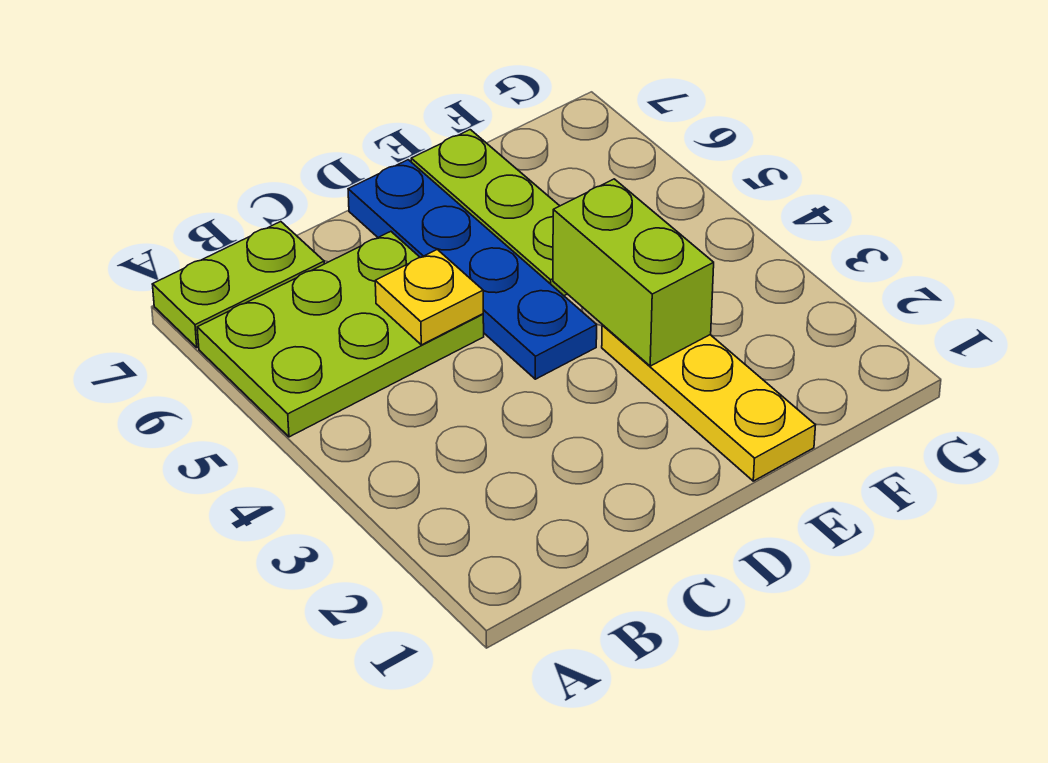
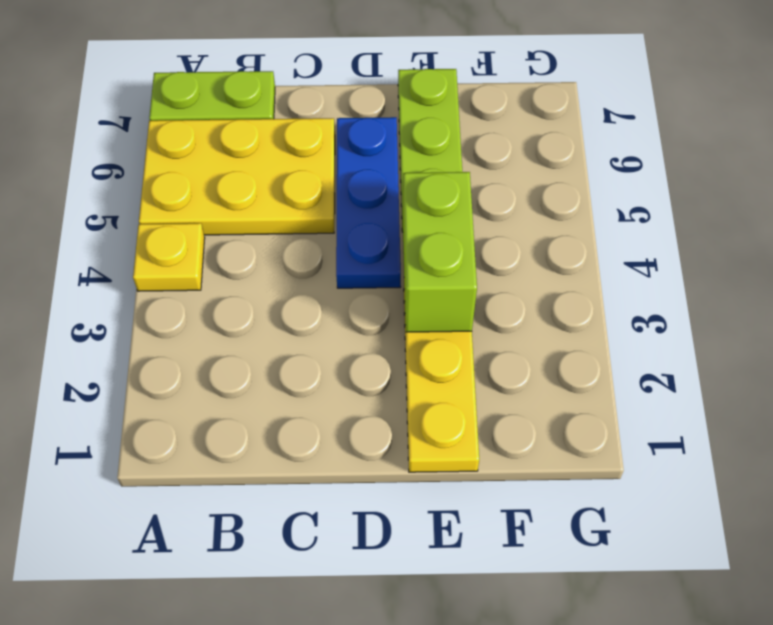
lime 2x3 plate [197,232,484,437] -> yellow 2x3 plate [139,118,335,235]
yellow 1x1 plate [375,249,483,345] -> yellow 1x1 plate moved to [133,223,205,291]
blue 1x4 plate [348,160,597,379] -> blue 1x3 plate [336,117,401,288]

